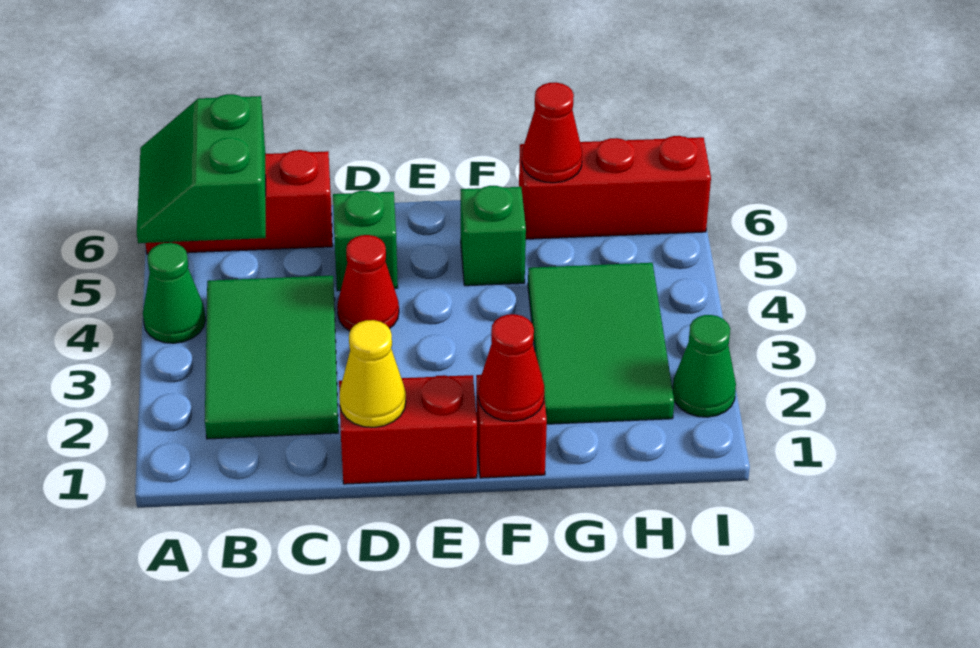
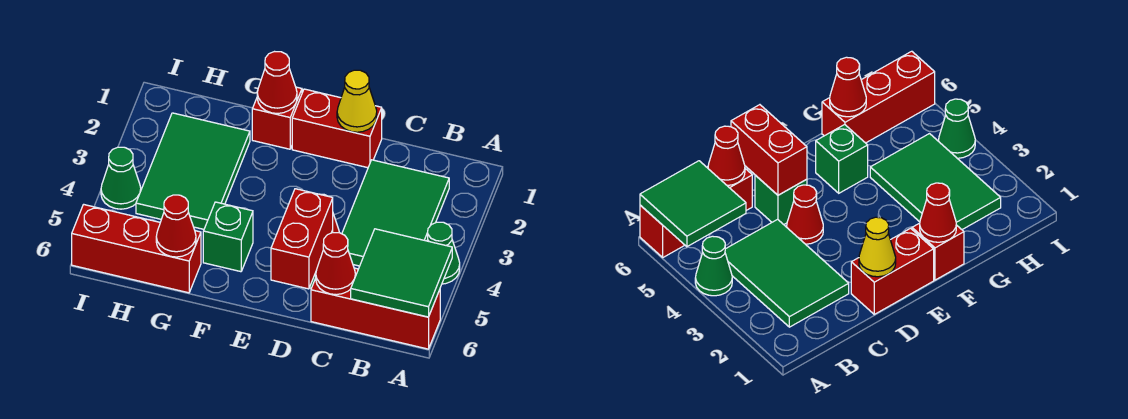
green 2x2 slope [137,94,266,243] -> green 2x2 tile [351,229,452,317]
none -> red 1x1 cone [316,233,356,295]
none -> red 1x2 brick [271,189,333,289]
green 1x1 cone [673,315,736,417] -> green 1x1 cone moved to [101,147,141,209]

